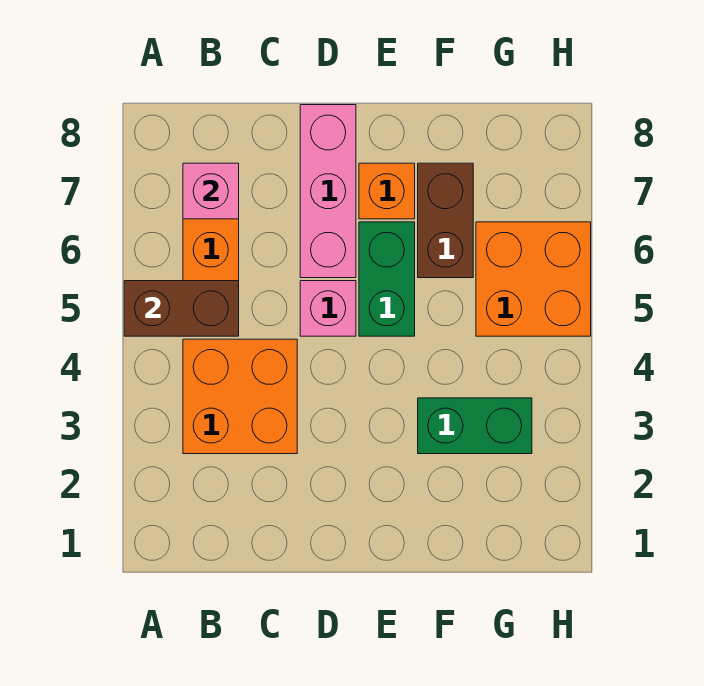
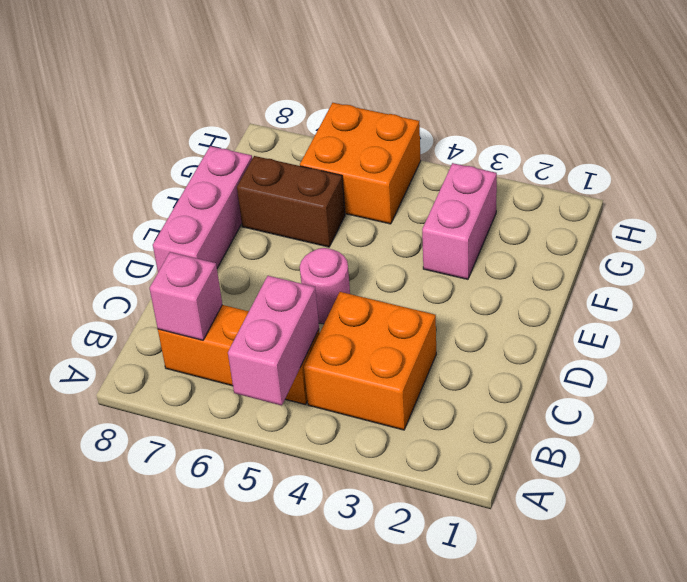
brown 1x2 brick [124,281,239,336] -> pink 1x2 brick [228,276,319,406]
pink 1x1 brick [300,281,356,336] -> pink 1x1 round brick [300,248,350,324]
pink 1x3 brick [300,105,356,278] -> pink 1x3 brick turned to [153,146,252,272]
green 1x2 brick [359,222,415,336] -> none
orange 1x1 brick [359,163,415,219] -> none
green 1x2 brick [418,398,532,454] -> pink 1x2 brick [422,163,497,279]

